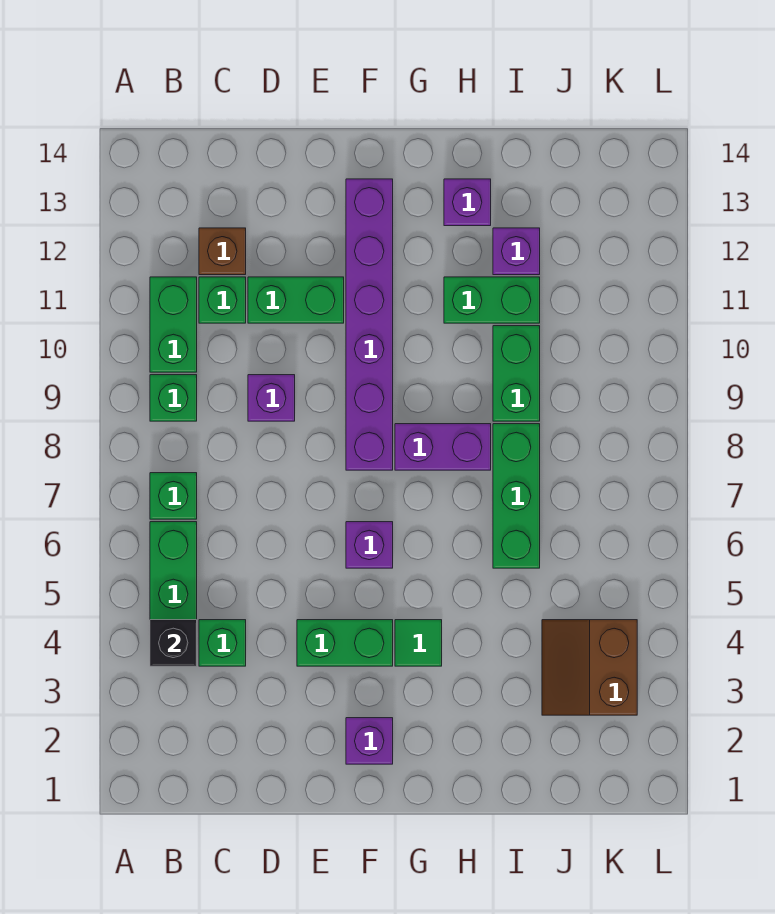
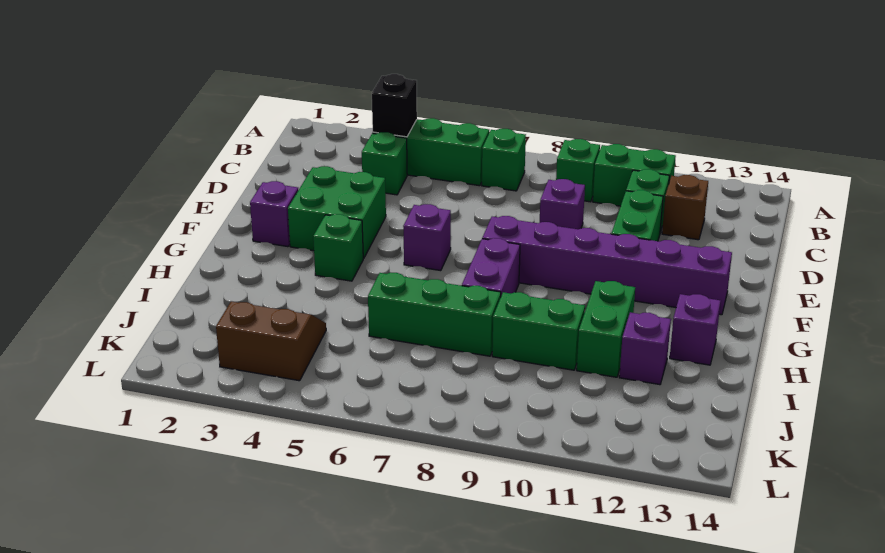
green 1x2 brick [297,620,393,666] -> green 2x2 brick [288,166,386,258]
green 1x1 tile [395,620,442,666] -> green 1x1 brick [313,214,363,281]

